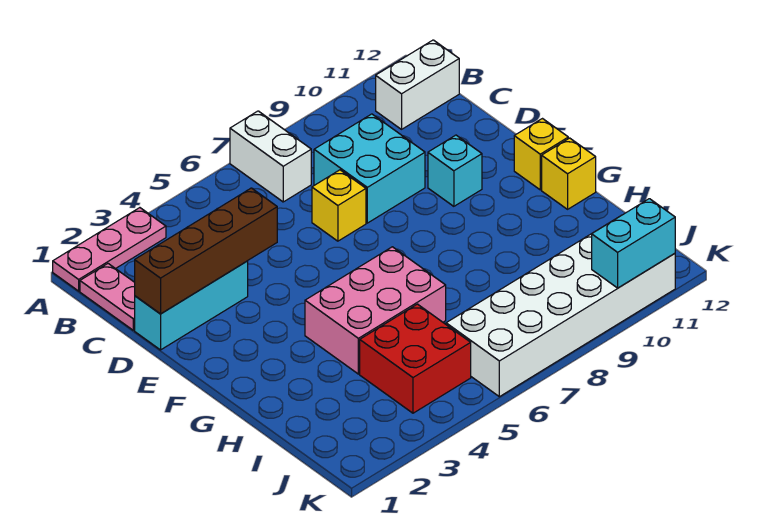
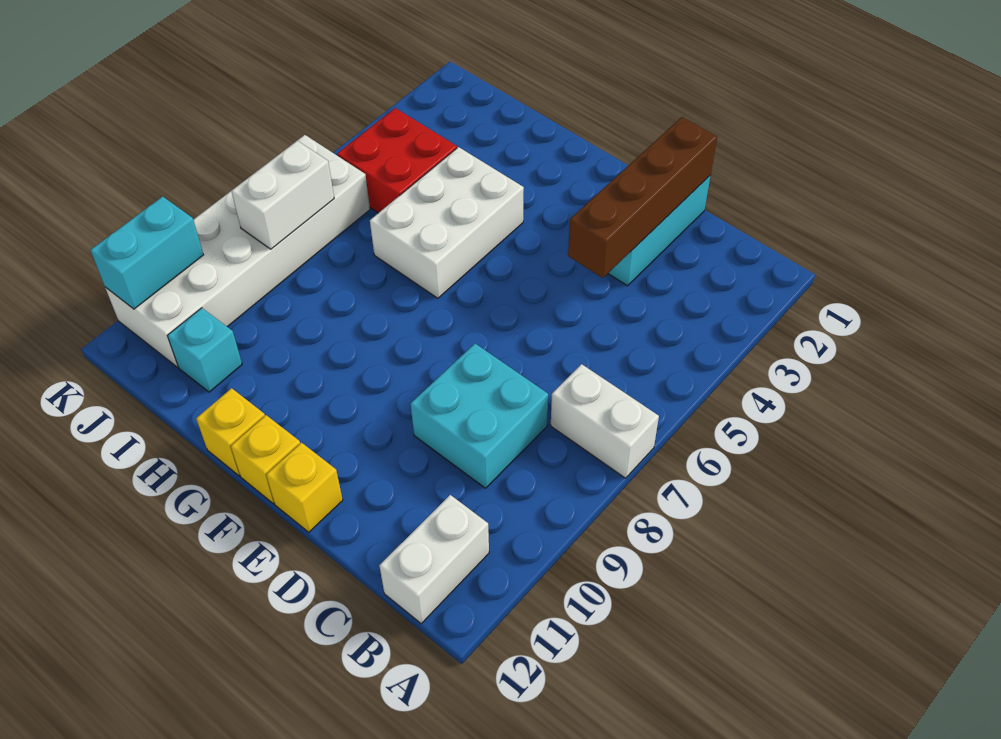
pink 1x3 plate [53,208,166,291] -> none
pink 1x2 plate [80,264,135,330] -> none
yellow 1x1 brick [312,170,366,241] -> yellow 1x1 brick moved to [266,443,343,532]
cyan 1x1 brick [428,135,482,206] -> cyan 1x1 brick moved to [168,308,242,392]
pink 2x3 brick [305,247,446,374] -> white 2x3 brick [370,147,524,298]
none -> white 1x2 brick [232,141,334,249]

